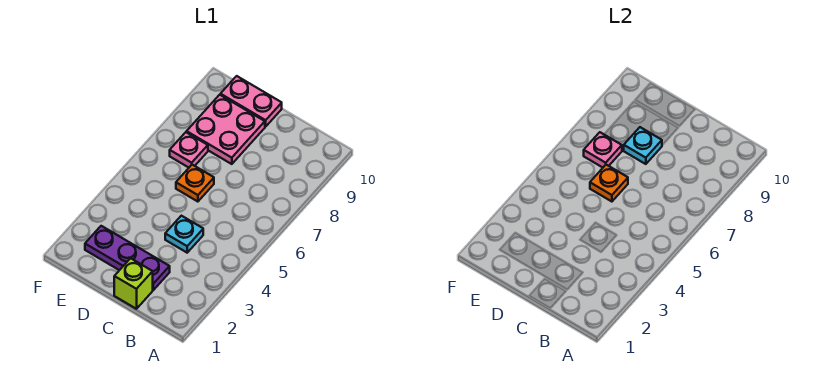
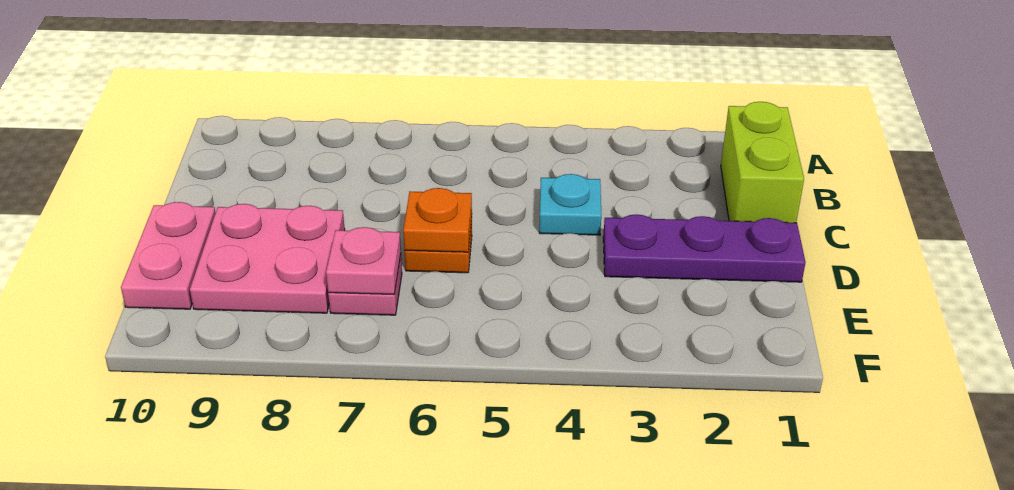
lime 1x1 brick [114,258,153,309] -> lime 1x2 brick [721,102,804,223]
purple 1x3 plate [85,226,170,290] -> purple 1x3 plate turned to [603,214,806,282]
cyan 1x1 plate [624,127,662,164] -> none

